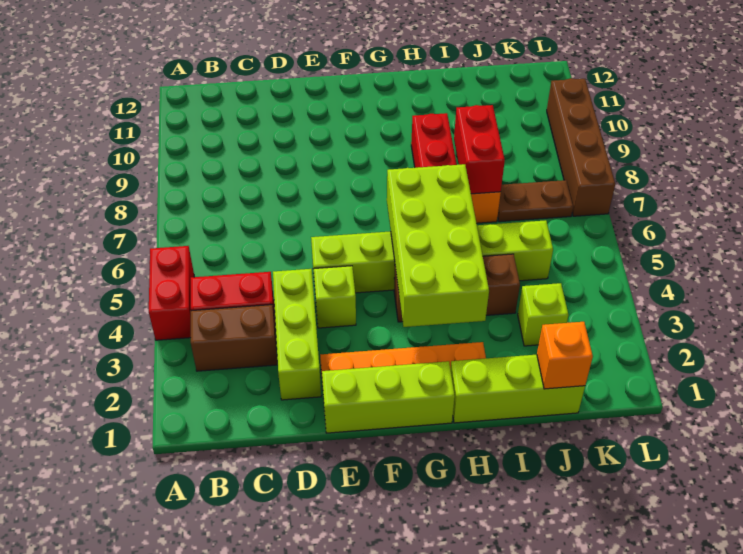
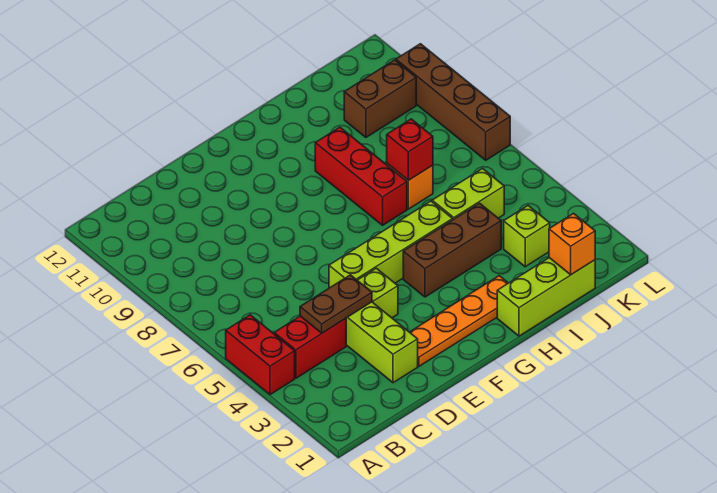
brown 1x2 brick [191,305,277,371] -> brown 1x2 brick moved to [344,60,416,137]
lime 1x3 brick [322,361,455,433] -> none
lime 2x4 brick [387,164,489,327] -> none
red 1x2 brick [454,105,505,194] -> red 1x1 brick [387,119,433,180]
brown 1x2 plate [498,180,573,222] -> brown 1x2 plate moved to [300,275,372,333]

